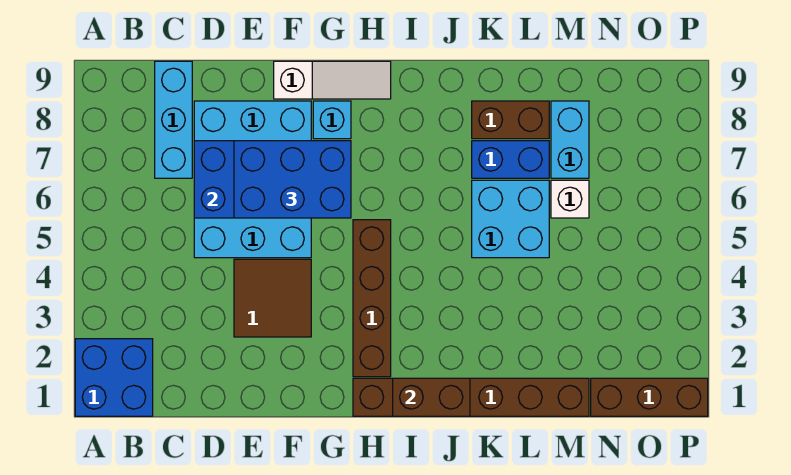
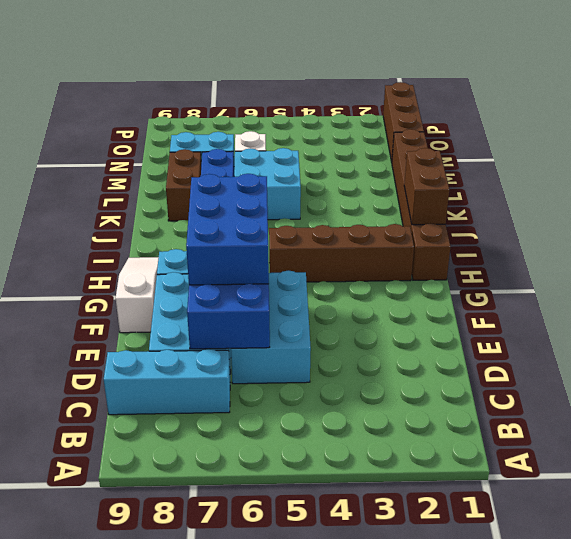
blue 2x2 brick [75,339,153,416] -> none
brown 2x2 tile [234,259,311,337] -> none

